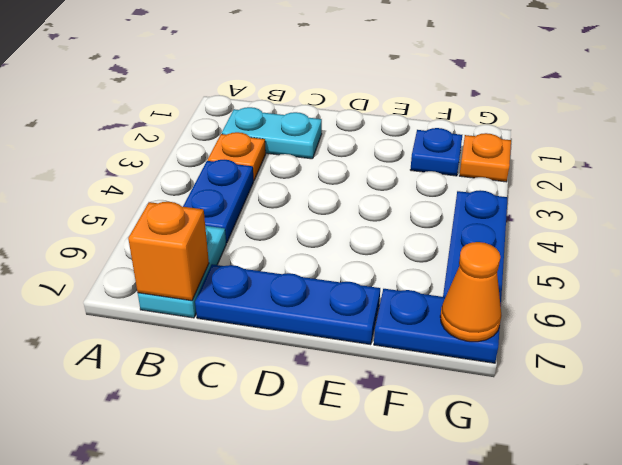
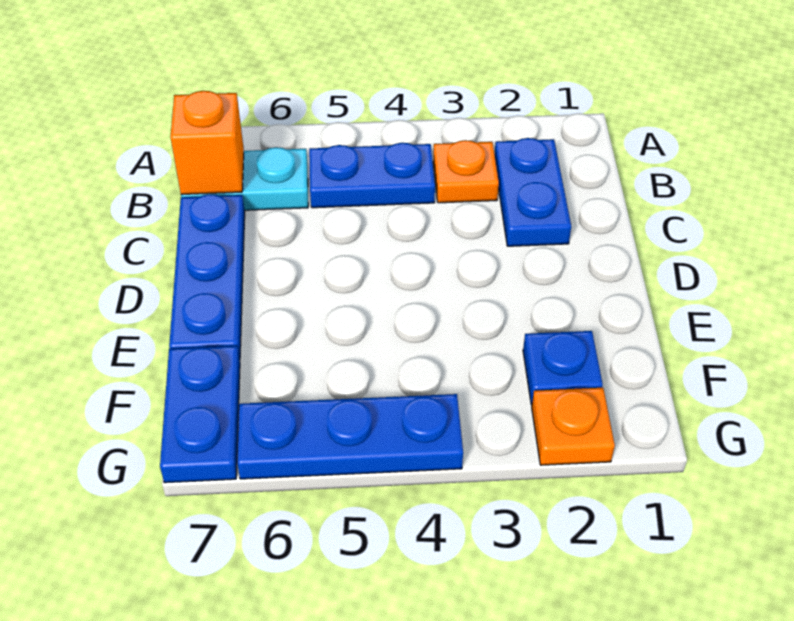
cyan 1x2 plate [222,107,322,159] -> blue 1x2 plate [495,138,571,246]
orange 1x1 cone [440,242,501,342] -> none

